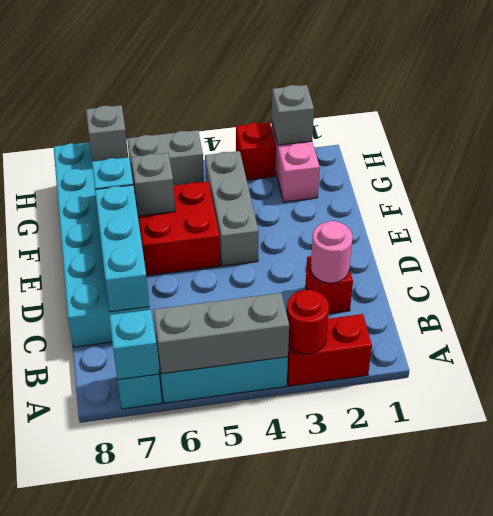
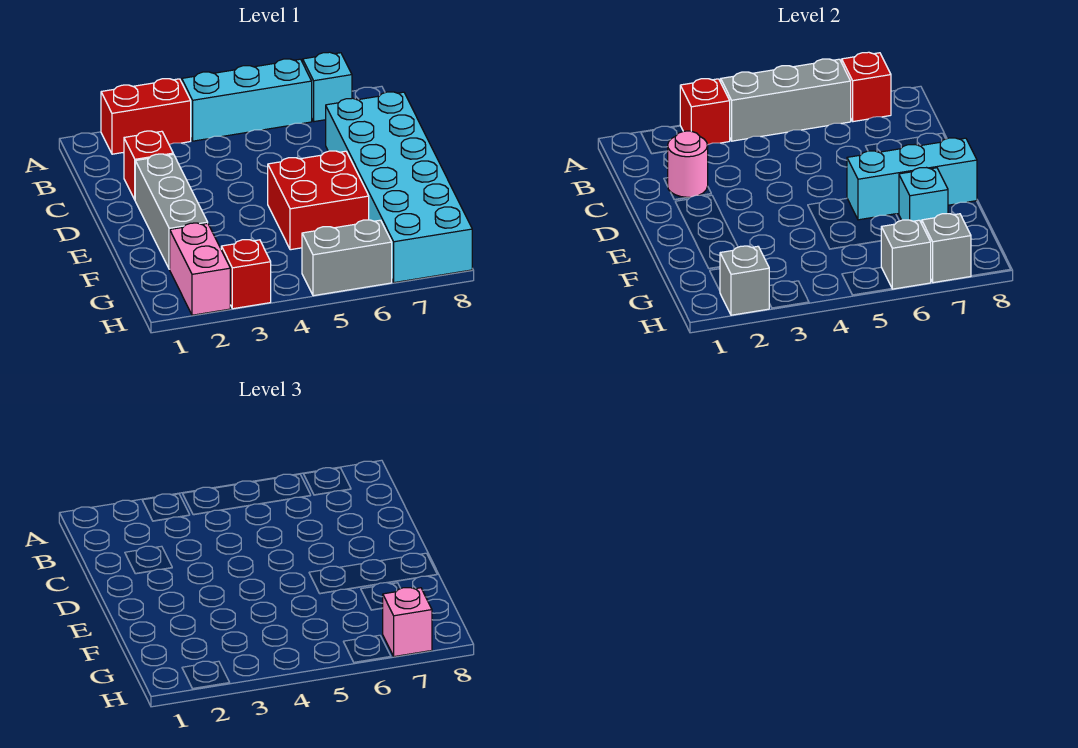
red 1x1 round brick [287,290,329,354] -> red 1x1 brick [680,79,730,145]
cyan 1x1 brick [109,310,159,380] -> red 1x1 brick [842,52,891,122]
cyan 1x3 brick [95,185,149,312] -> cyan 1x3 brick turned to [847,138,977,220]
grey 1x3 brick [205,151,259,266] -> grey 1x3 brick moved to [135,154,208,269]
grey 1x1 brick [131,153,175,216] -> grey 1x1 brick moved to [881,220,931,289]
none -> pink 1x1 brick [383,588,432,657]

